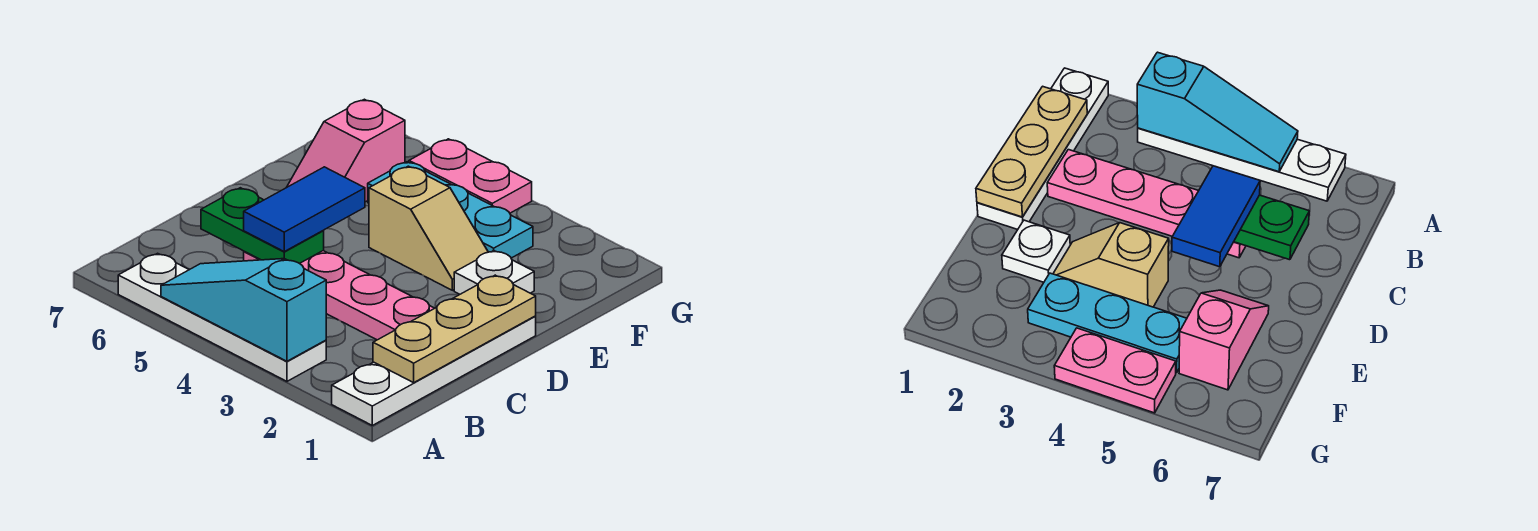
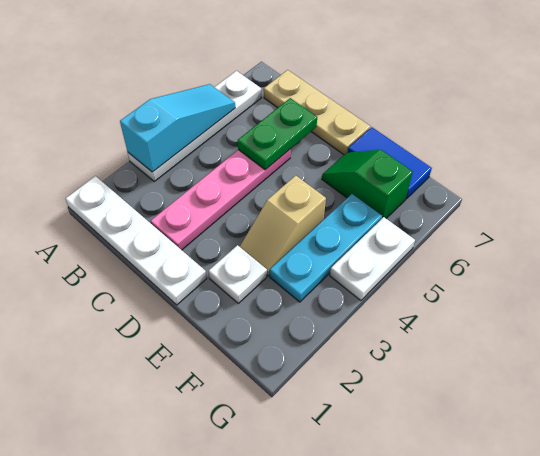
tan 1x3 plate [373,275,536,383] -> tan 1x3 plate moved to [264,70,370,155]
blue 1x2 tile [244,167,365,251] -> blue 1x2 tile moved to [348,127,432,199]
pink 1x2 slope [287,99,405,202] -> green 1x2 slope [322,150,413,218]
pink 1x2 plate [409,139,532,213] -> white 1x2 plate [330,217,415,300]

